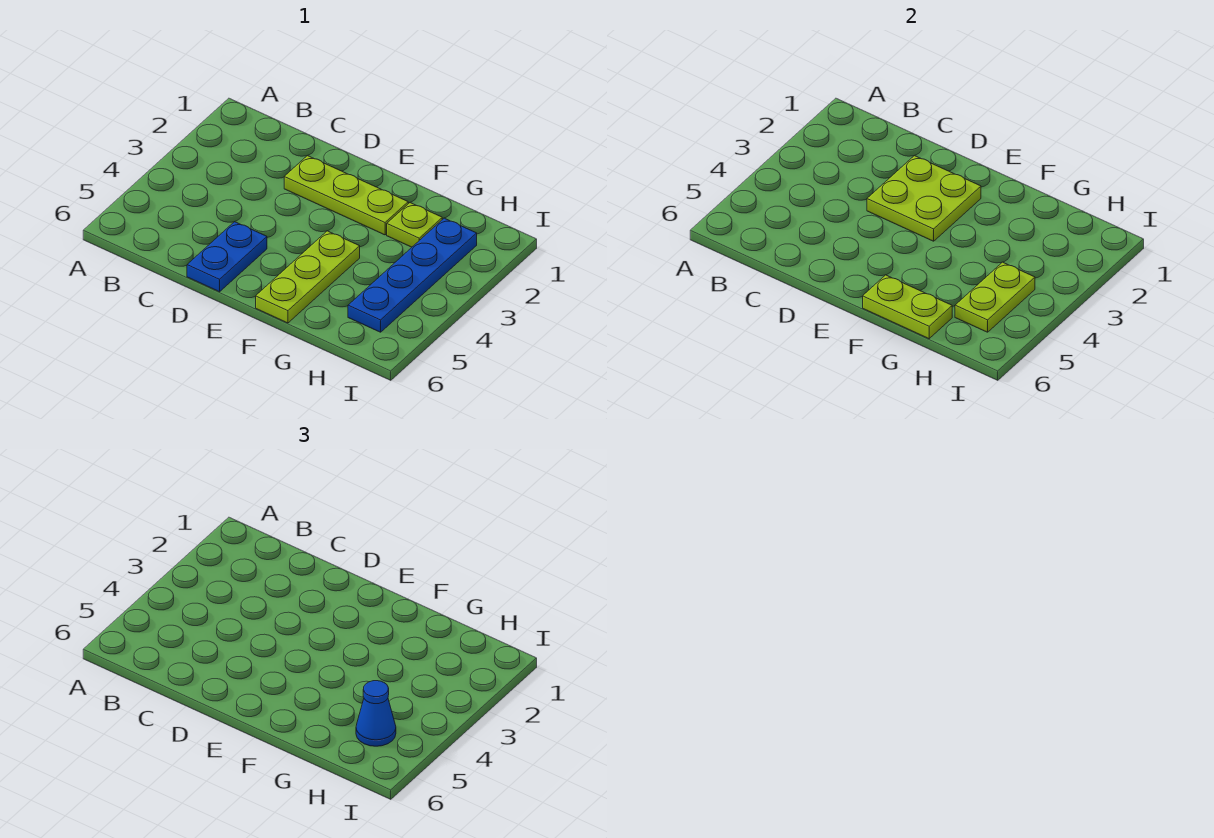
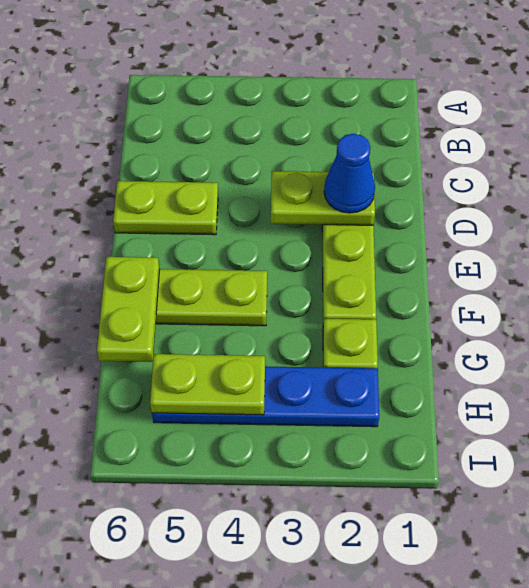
lime 2x2 plate [867,156,981,241] -> lime 1x2 plate [271,171,375,225]
blue 1x2 plate [187,222,267,292] -> lime 1x2 plate [113,181,218,235]
blue 1x1 cone [356,681,396,746] -> blue 1x1 cone moved to [324,134,375,213]

